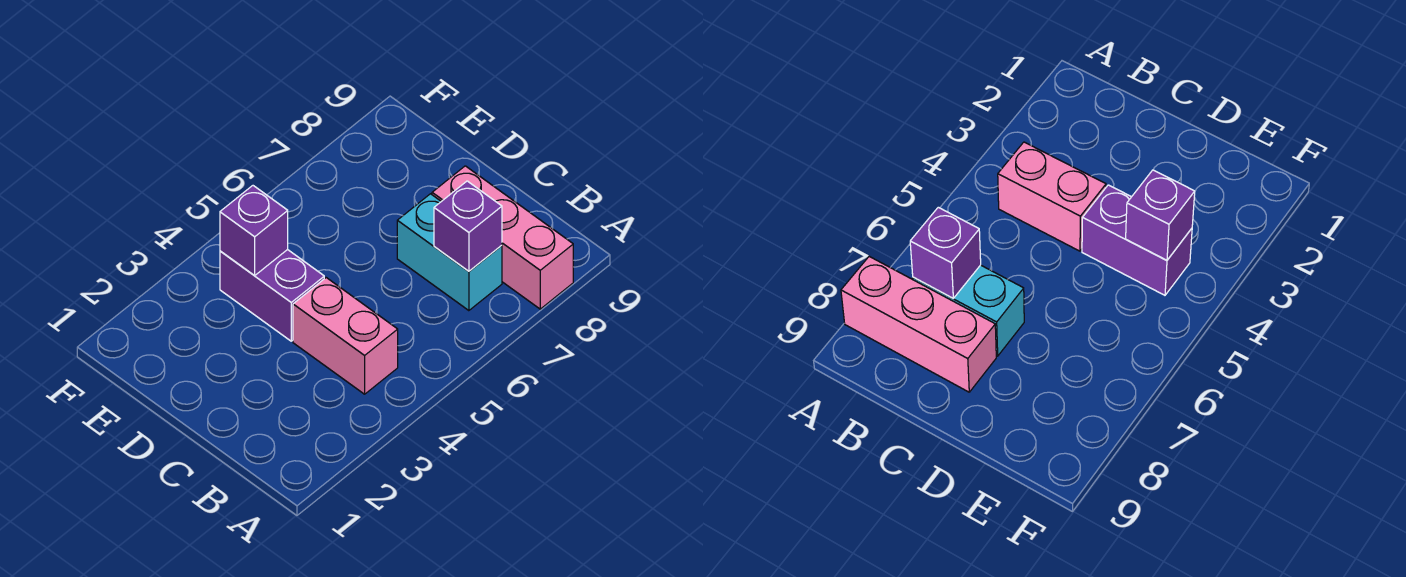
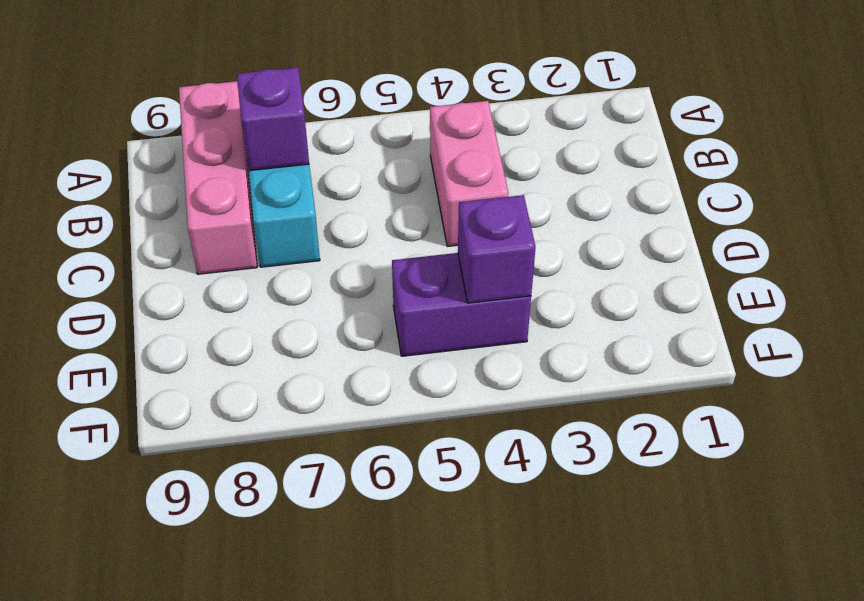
purple 1x2 brick [220,250,324,341] -> purple 1x2 brick turned to [392,253,531,356]

